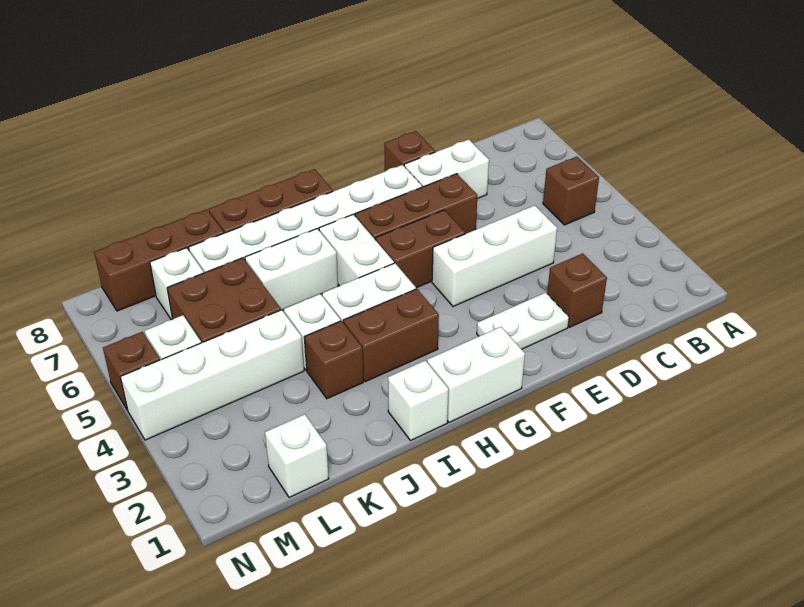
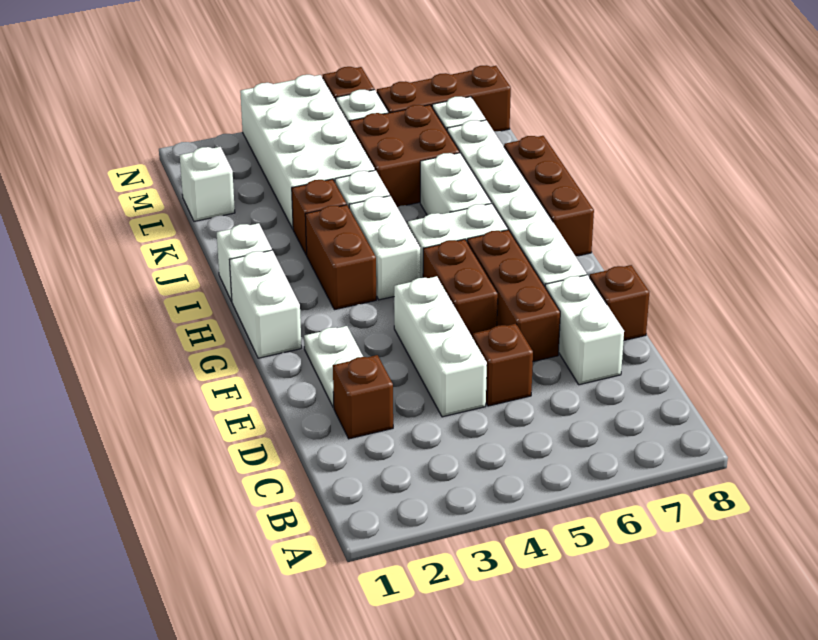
brown 1x1 brick [543,157,599,225] -> brown 1x1 brick moved to [473,324,533,406]
white 1x4 brick [121,310,304,440] -> white 2x4 brick [240,75,375,229]
brown 1x3 brick [94,210,224,311] -> brown 1x3 brick turned to [377,65,511,131]

